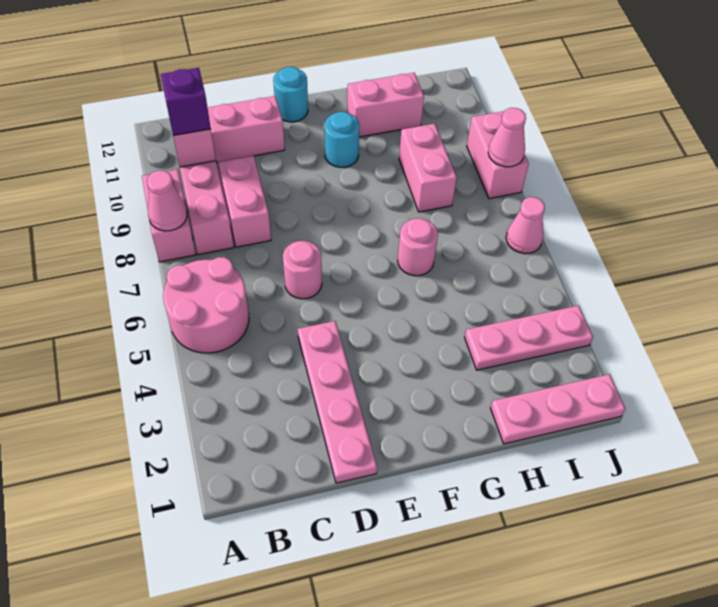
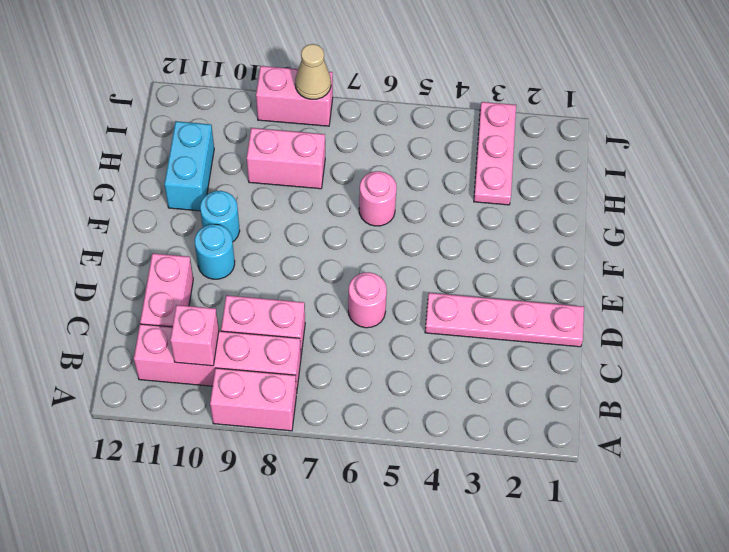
pink 2x2 round brick [163,257,249,353] -> none
pink 1x1 cone [147,170,187,231] -> none
purple 1x1 brick [161,68,211,136] -> none
cyan 1x1 round brick [273,67,308,122] -> cyan 1x1 round brick moved to [195,224,235,279]
pink 1x2 brick [347,73,424,137] -> cyan 1x2 brick [164,121,214,211]
pink 1x3 plate [491,374,625,444] -> none
pink 1x1 cone [506,197,545,254] -> none
pink 1x1 cone [488,108,526,167] -> tan 1x1 cone [295,44,331,99]

